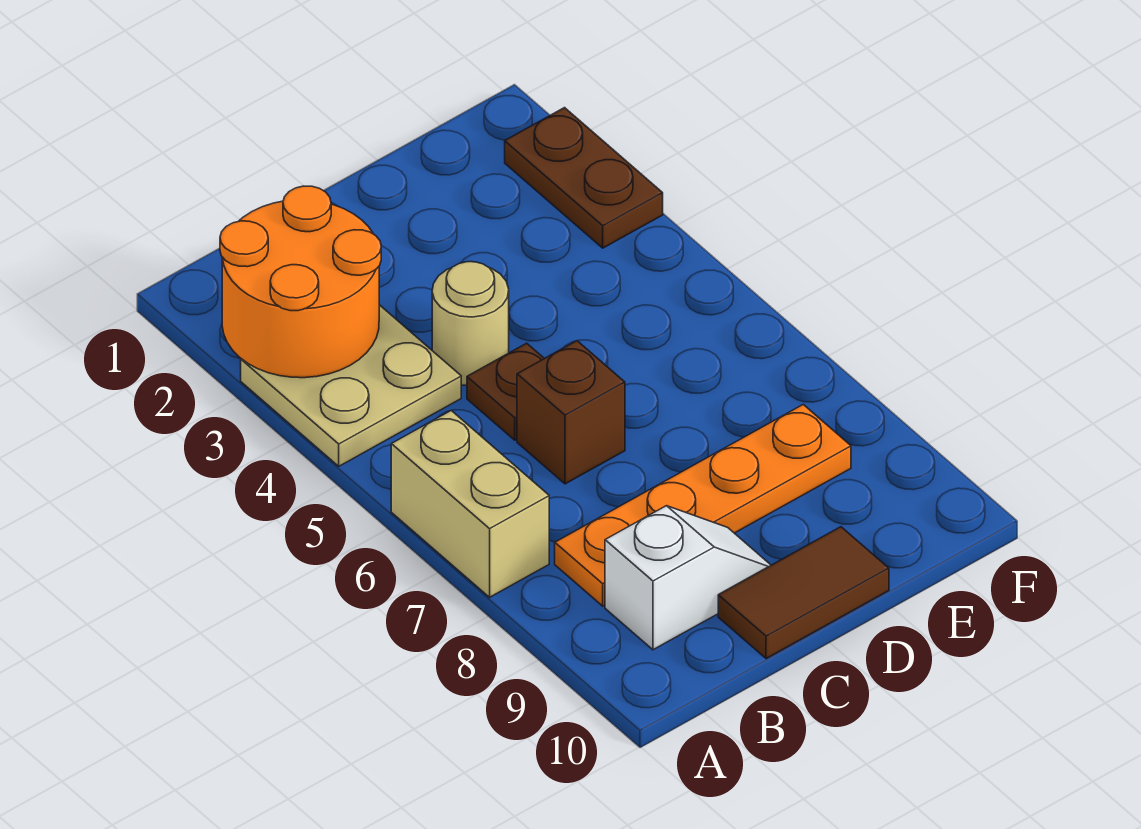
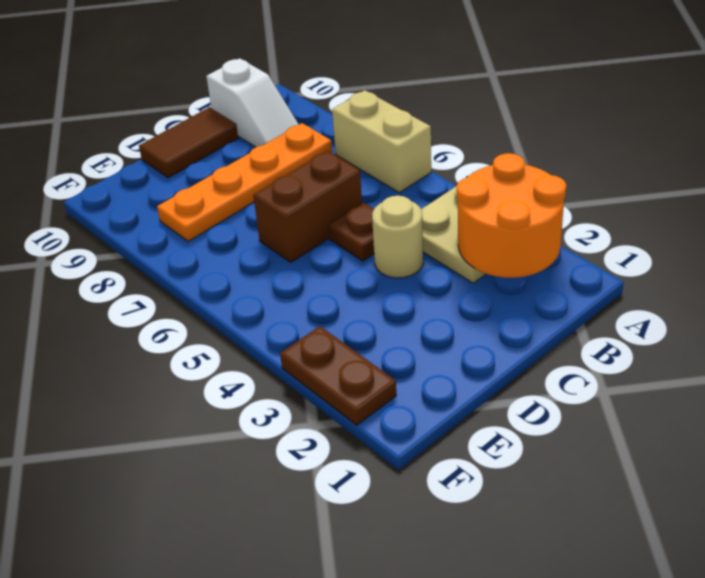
white 1x2 slope [605,506,771,650] -> white 1x2 slope turned to [206,58,299,147]
brown 1x1 brick [517,341,625,484] -> brown 1x2 brick [253,150,362,262]

